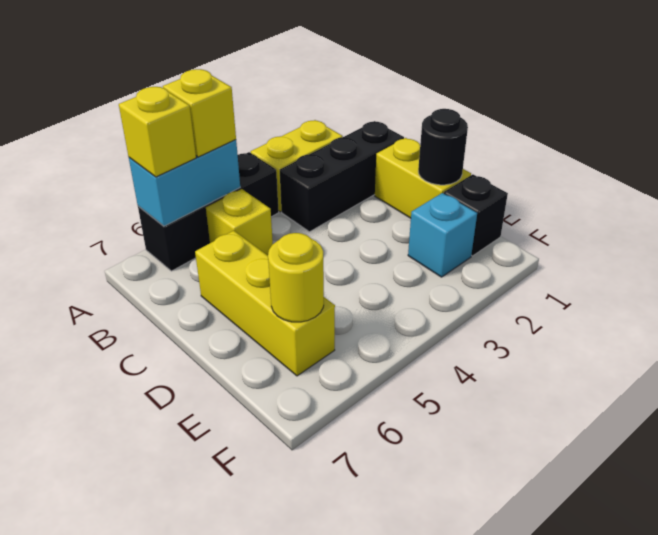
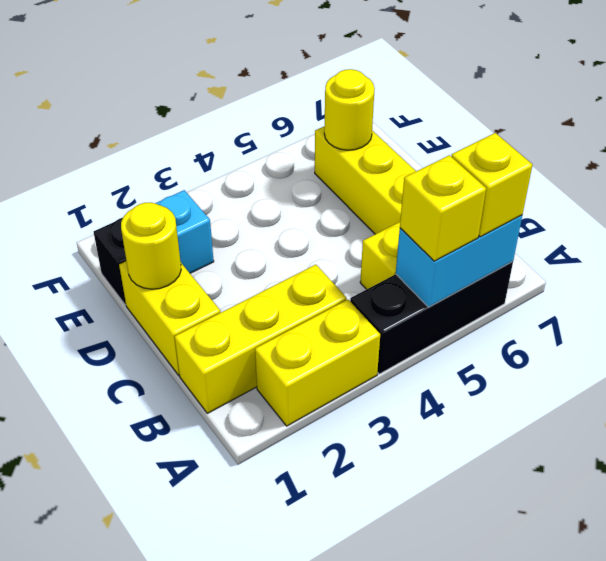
black 1x3 brick [280,121,404,232] -> yellow 1x3 brick [175,265,347,413]
black 1x1 round brick [418,109,468,185] -> yellow 1x1 round brick [121,202,181,289]

